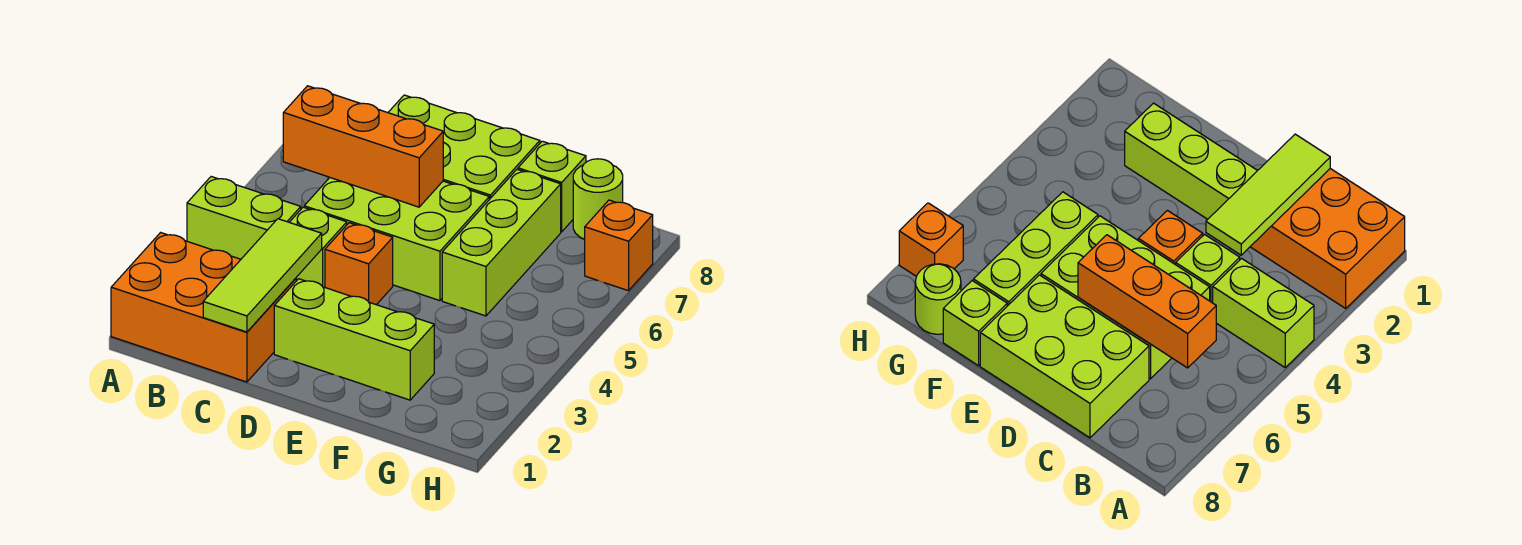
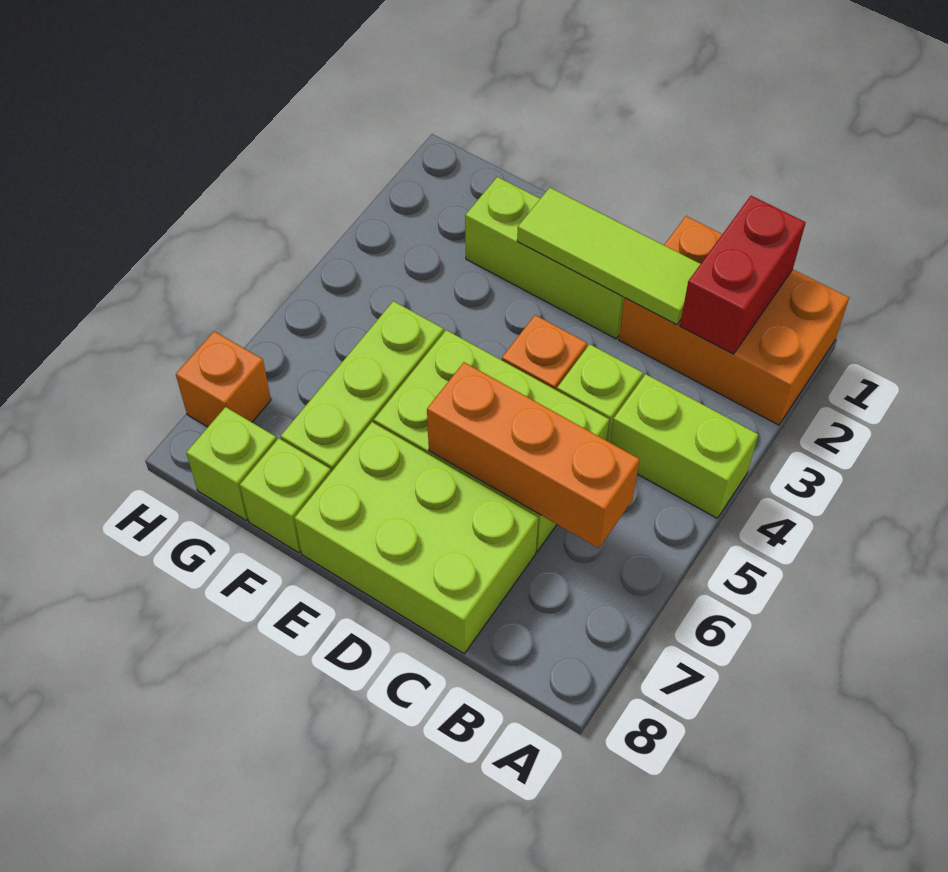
none -> red 1x2 brick [680,196,806,354]
lime 1x3 tile [203,219,322,332] -> lime 1x3 tile turned to [517,187,700,325]
lime 1x1 round brick [573,159,623,239] -> lime 1x1 brick [186,407,277,521]

